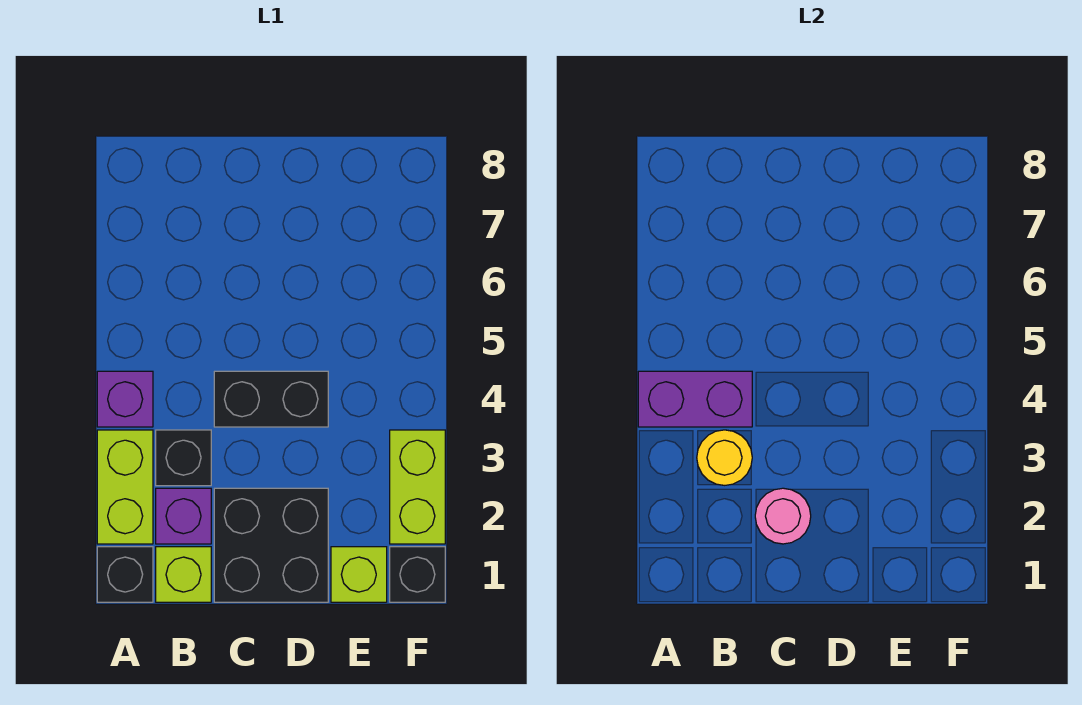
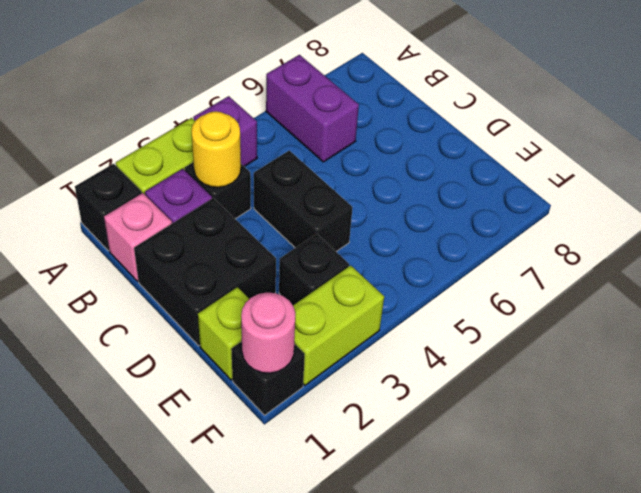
purple 1x2 brick [638,371,752,427] -> purple 1x2 brick moved to [266,55,359,162]
lime 1x1 brick [156,547,211,602] -> pink 1x1 brick [104,193,172,281]
pink 1x1 round brick [755,488,811,544] -> pink 1x1 round brick moved to [241,292,295,373]
none -> black 1x1 brick [279,234,349,305]

